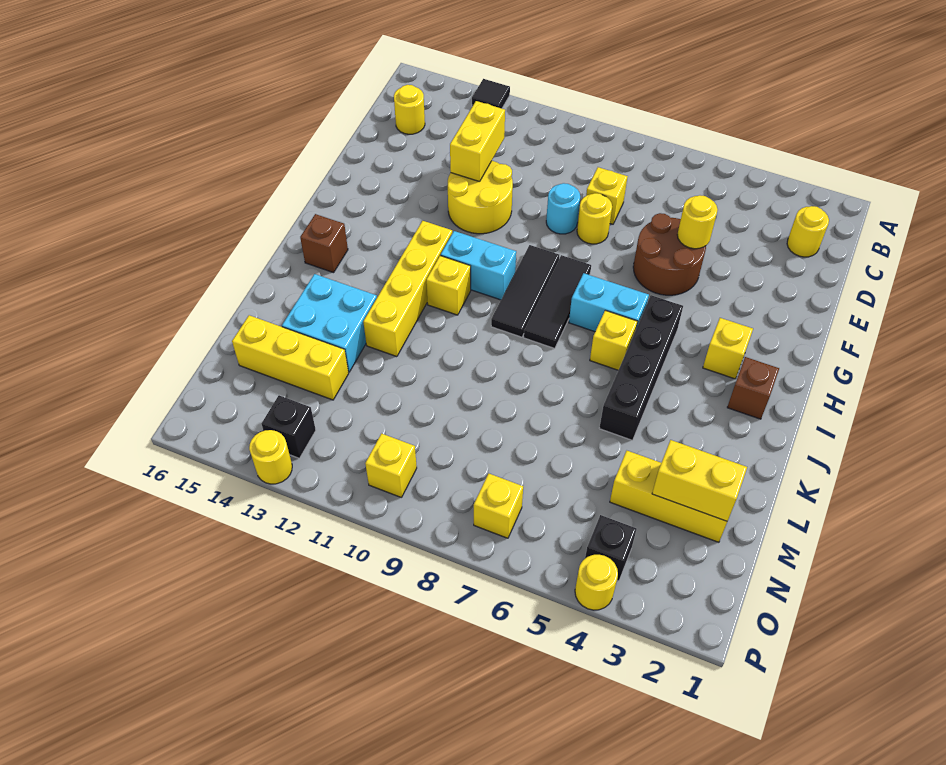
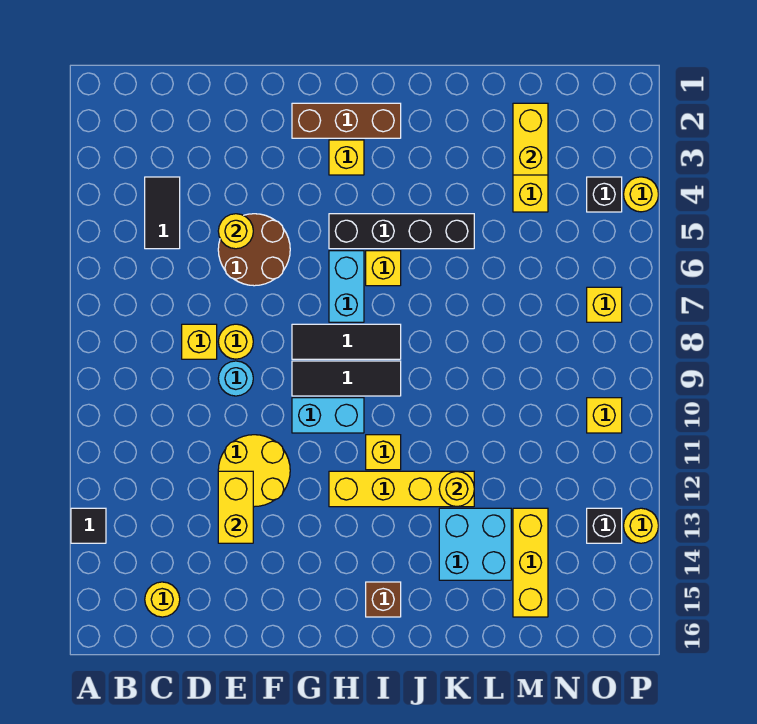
yellow 1x1 round brick [787,206,829,257] -> yellow 1x1 round brick moved to [439,471,474,507]
none -> black 1x2 tile [145,177,180,249]
yellow 1x2 brick [450,101,505,182] -> yellow 1x2 brick turned to [218,471,253,543]
cyan 1x2 brick [441,231,516,300] -> cyan 1x2 brick turned to [292,398,364,433]
brown 1x1 brick [727,357,779,419] -> brown 1x3 brick [292,103,401,138]

